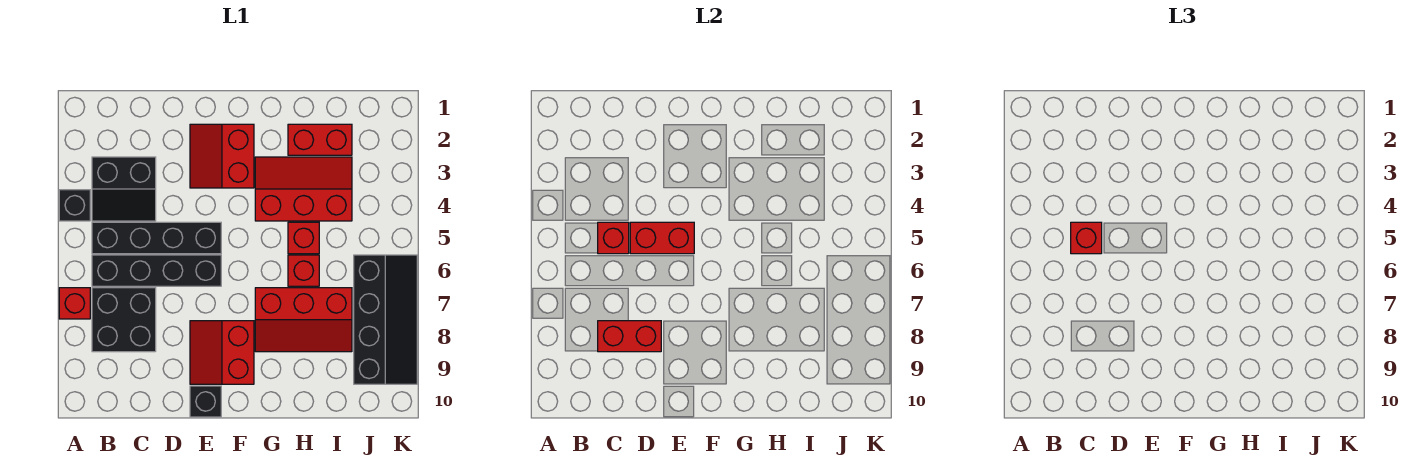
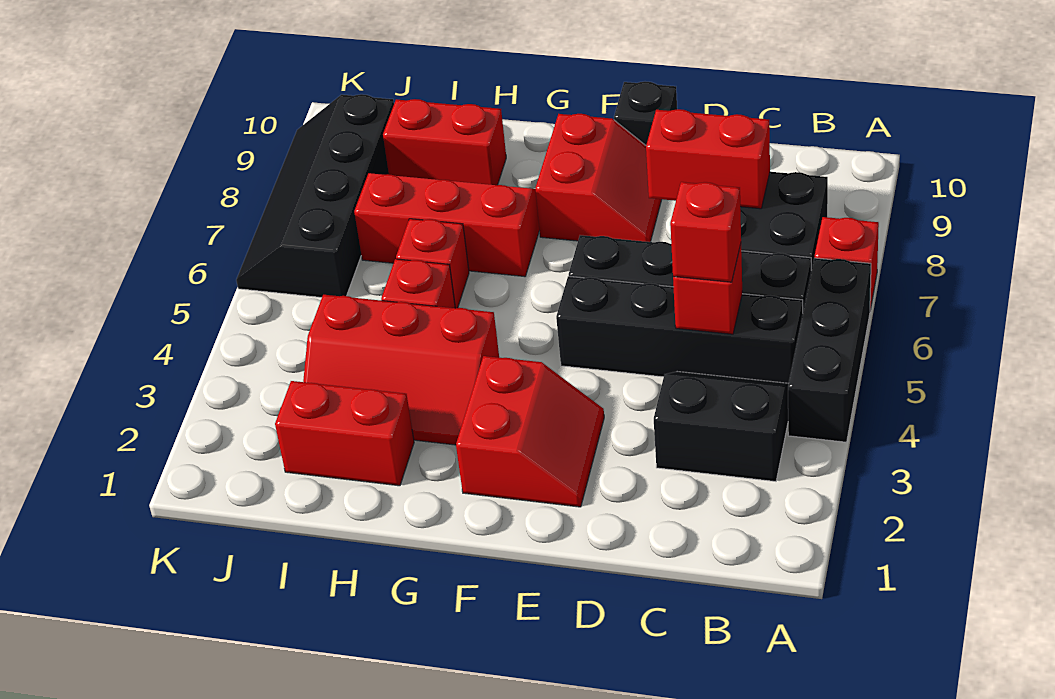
black 1x1 brick [59,190,90,221] -> black 1x3 brick [788,258,871,442]
red 1x2 brick [630,222,694,254] -> red 1x2 brick moved to [383,99,506,185]

